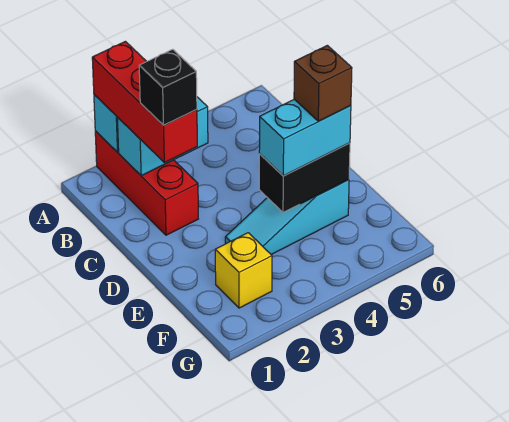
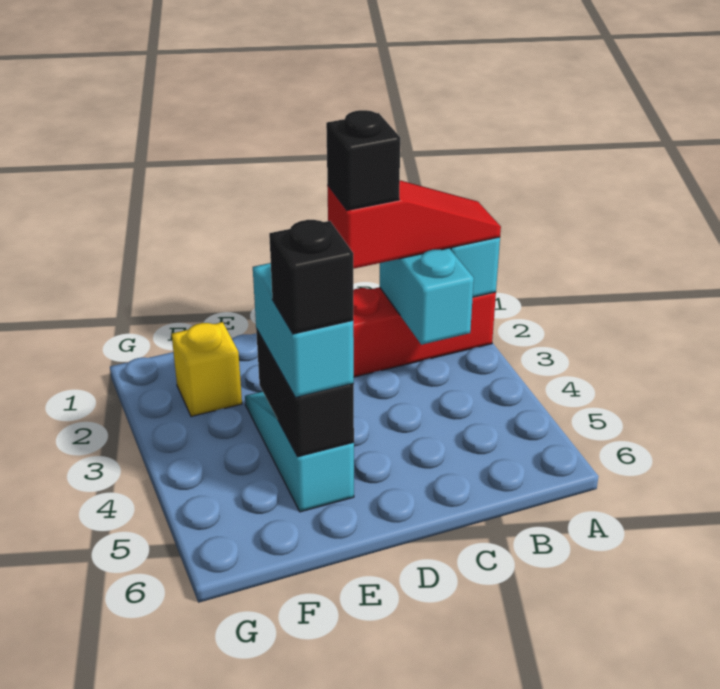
red 1x3 brick [92,41,197,163] -> red 1x3 slope [327,180,501,269]
brown 1x1 brick [294,45,352,121] -> black 1x1 brick [269,220,353,334]

